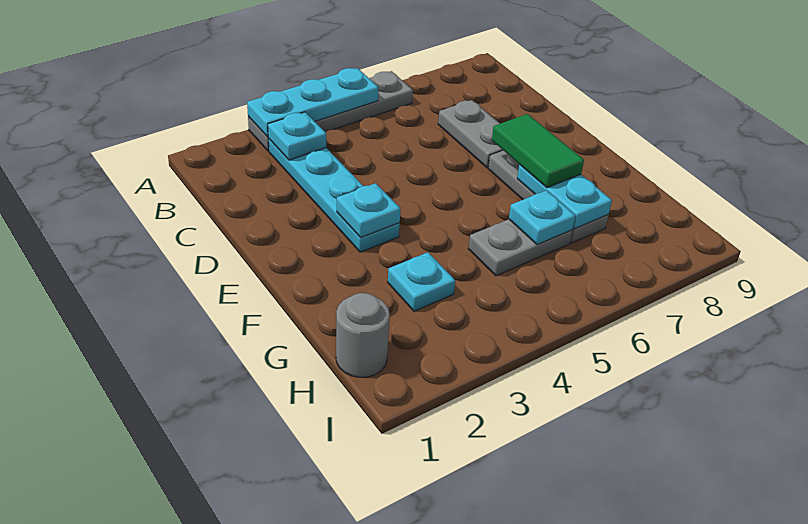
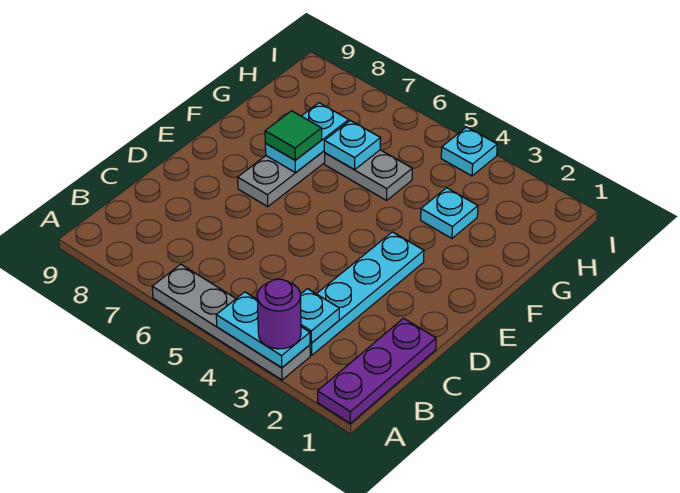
none -> purple 1x3 plate [318,318,436,423]
cyan 1x3 plate [247,68,379,137] -> cyan 1x2 plate [216,292,310,368]
none -> purple 1x1 round brick [257,279,301,349]
grey 1x2 plate [438,100,503,168] -> none
cyan 1x1 plate [337,183,401,238] -> cyan 1x1 plate moved to [441,127,497,176]
green 1x2 tile [492,114,584,188] -> green 1x1 tile [265,111,322,160]
grey 1x1 round brick [336,293,390,377] -> none

